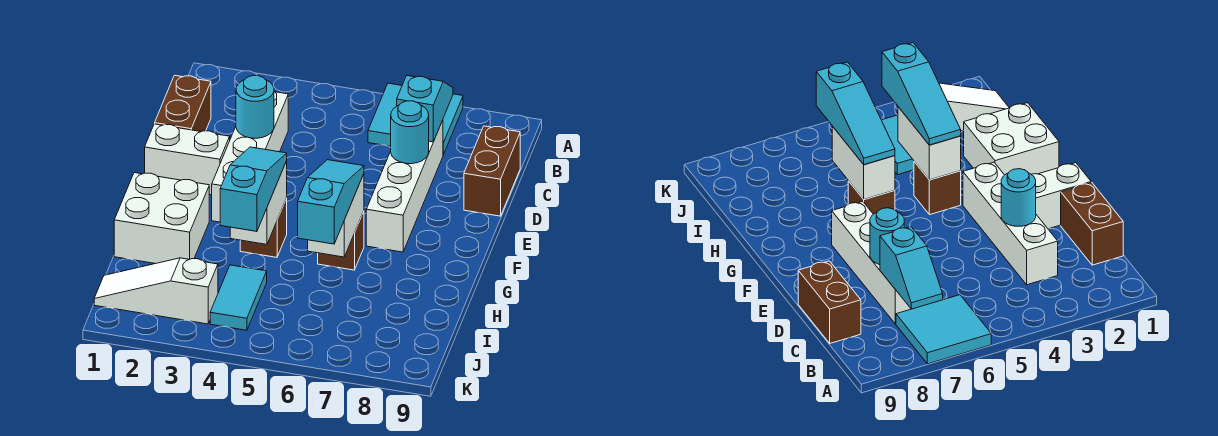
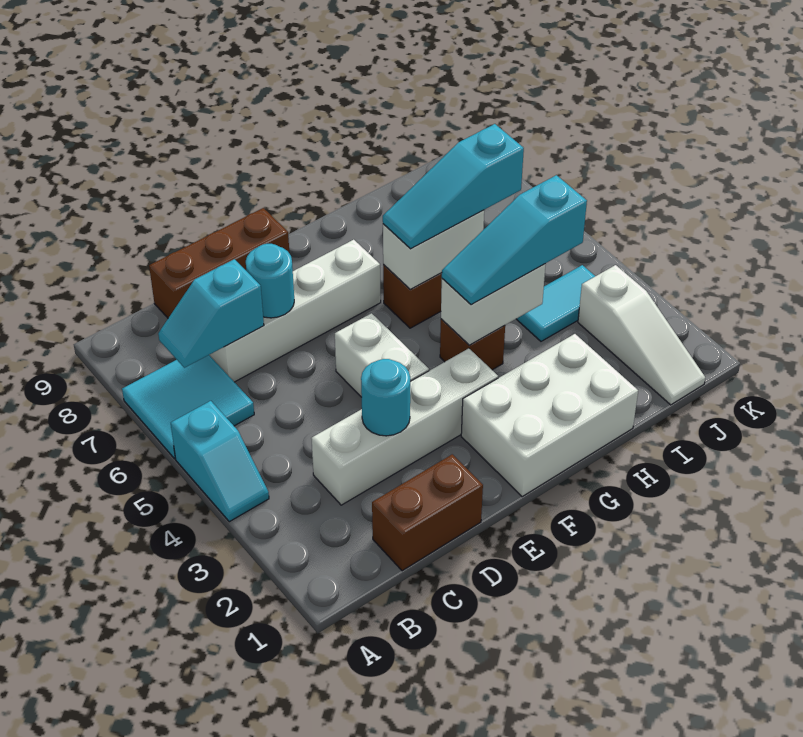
none -> cyan 1x2 slope [171,401,269,522]
brown 1x2 brick [464,126,520,216] -> brown 1x3 brick [149,208,289,318]
white 1x2 brick [145,124,230,195] -> white 1x2 brick moved to [335,313,429,397]
white 2x2 brick [114,173,209,264] -> white 2x3 brick [461,334,638,497]

